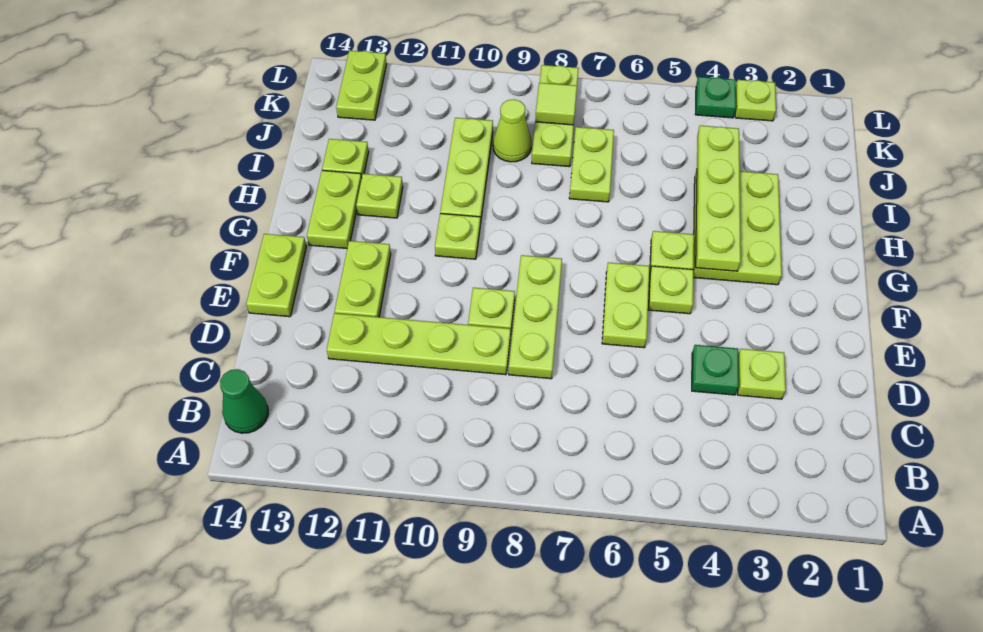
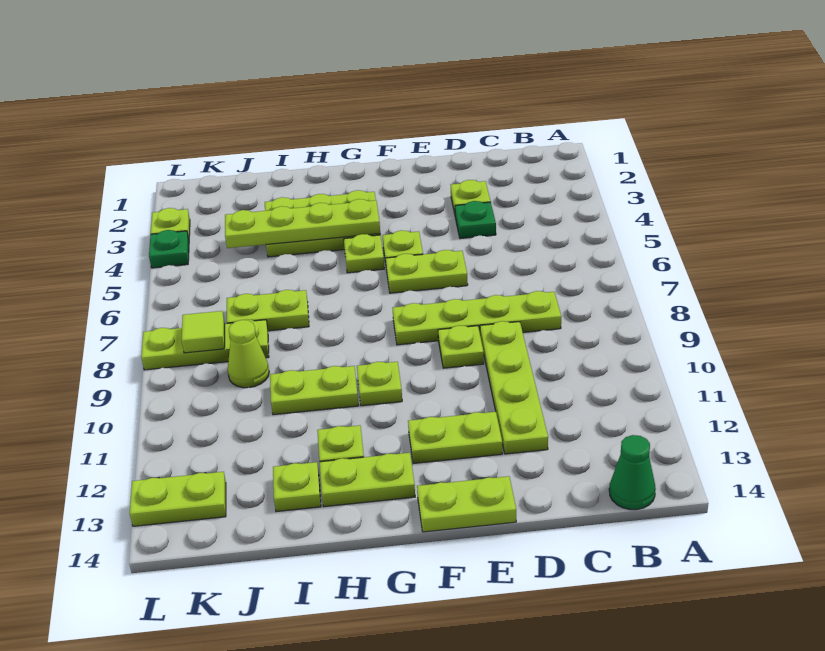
lime 1x3 plate [509,255,562,379] -> lime 1x4 plate [393,291,561,345]
lime 1x3 plate [440,118,493,225] -> lime 1x2 plate [270,366,359,415]

